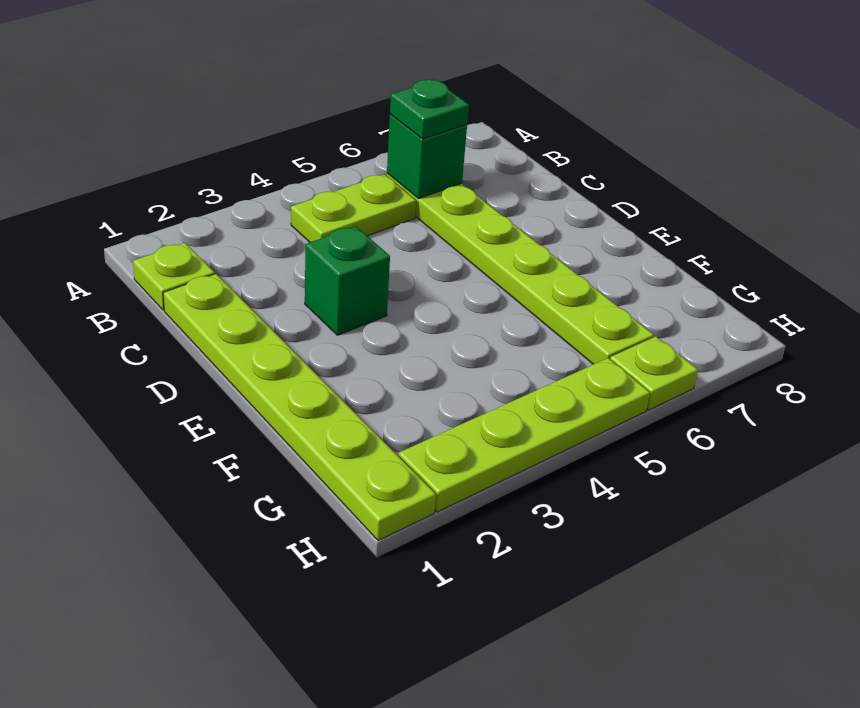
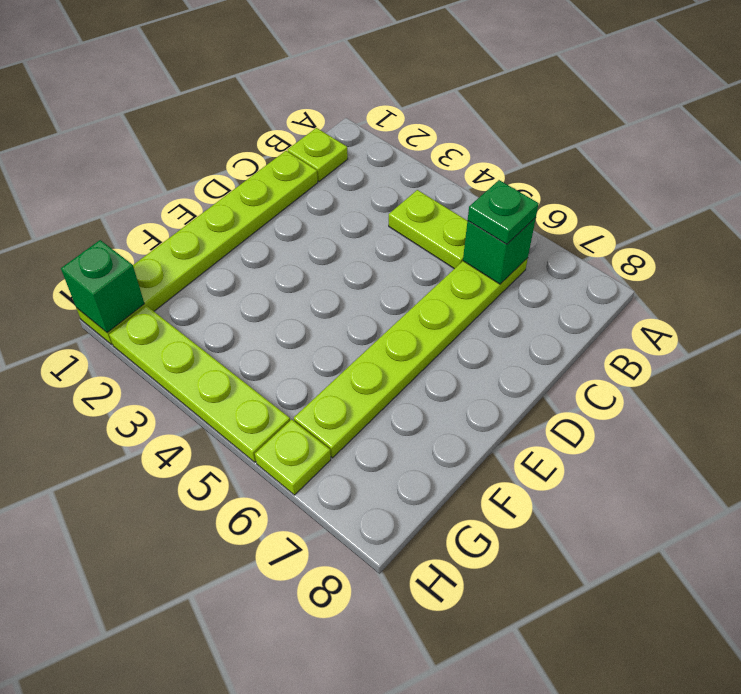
green 1x1 brick [305,226,390,335] -> green 1x1 brick moved to [61,240,144,333]

